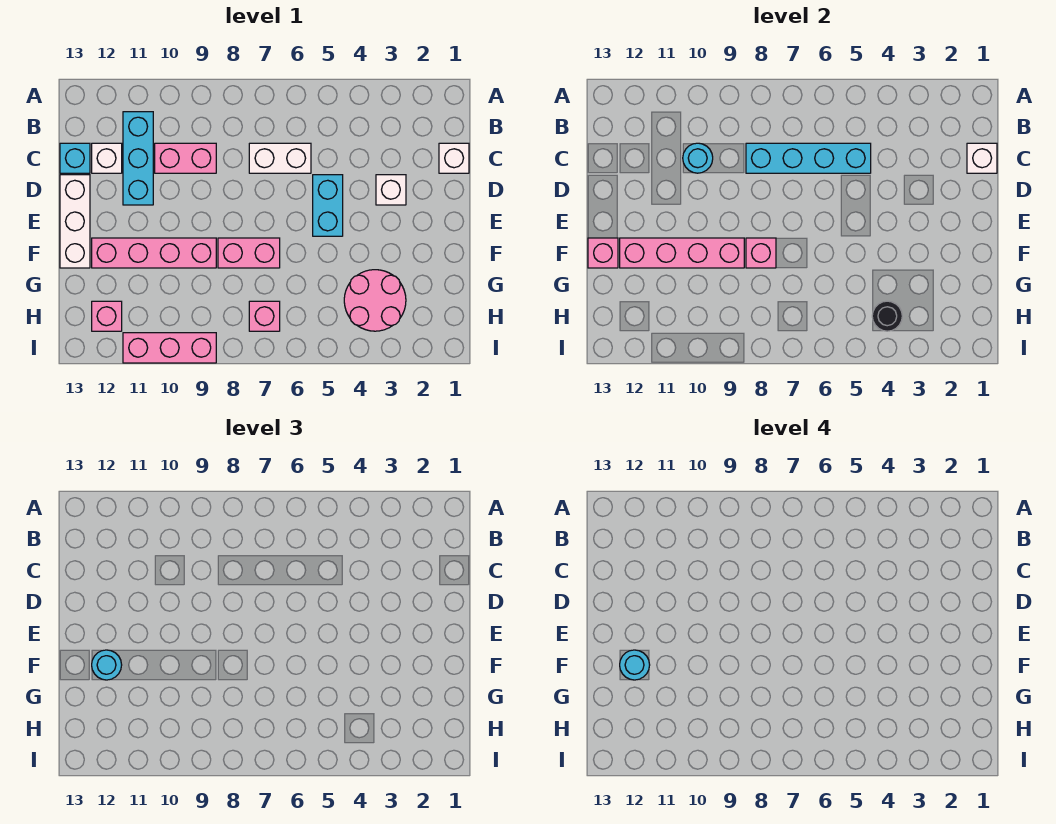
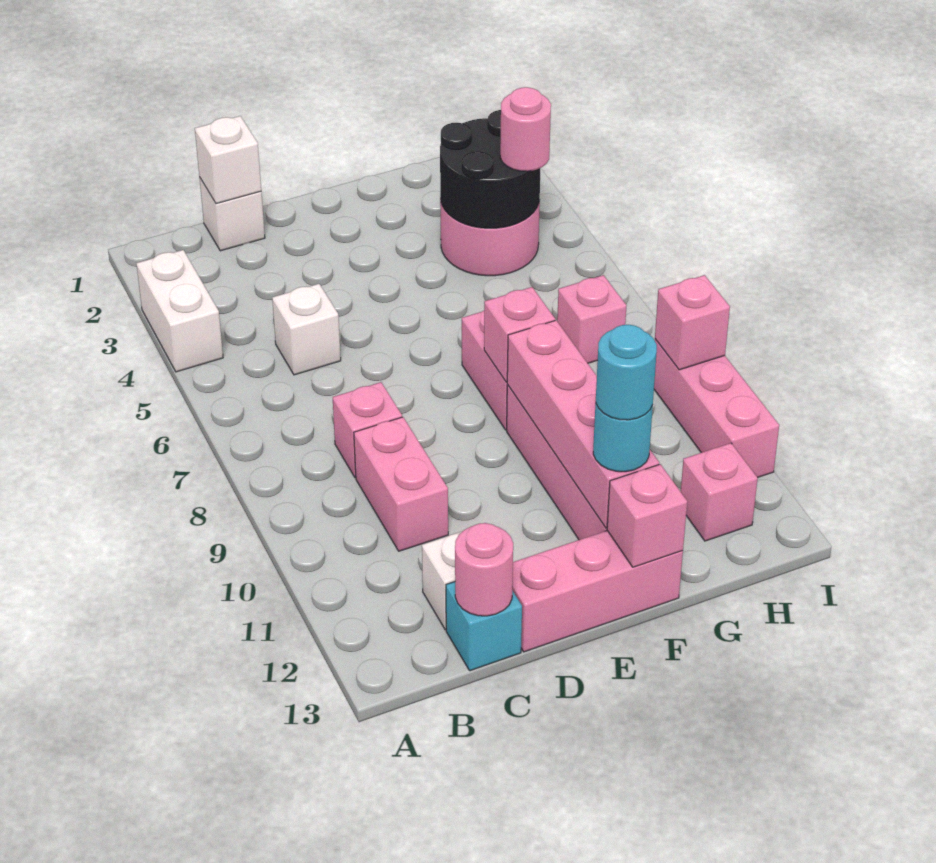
cyan 1x3 brick [123,112,153,205] -> none
cyan 1x4 brick [746,143,871,173] -> none
white 1x2 brick [249,143,311,173] -> white 1x2 brick moved to [136,250,223,372]
none -> pink 1x1 brick [333,382,402,478]
cyan 1x1 round brick [683,143,713,173] -> none
none -> pink 1x1 round brick [455,523,513,616]
white 1x1 brick [376,175,406,205] -> white 1x1 brick moved to [272,284,341,375]
cyan 1x2 brick [313,175,343,236] -> none
white 1x3 brick [60,175,90,268] -> pink 1x3 brick [512,531,683,652]
black 1x1 round brick [872,301,902,331] -> black 2x2 round brick [440,110,540,228]
none -> pink 1x1 round brick [500,87,551,171]
none -> pink 1x1 brick [655,275,730,370]

